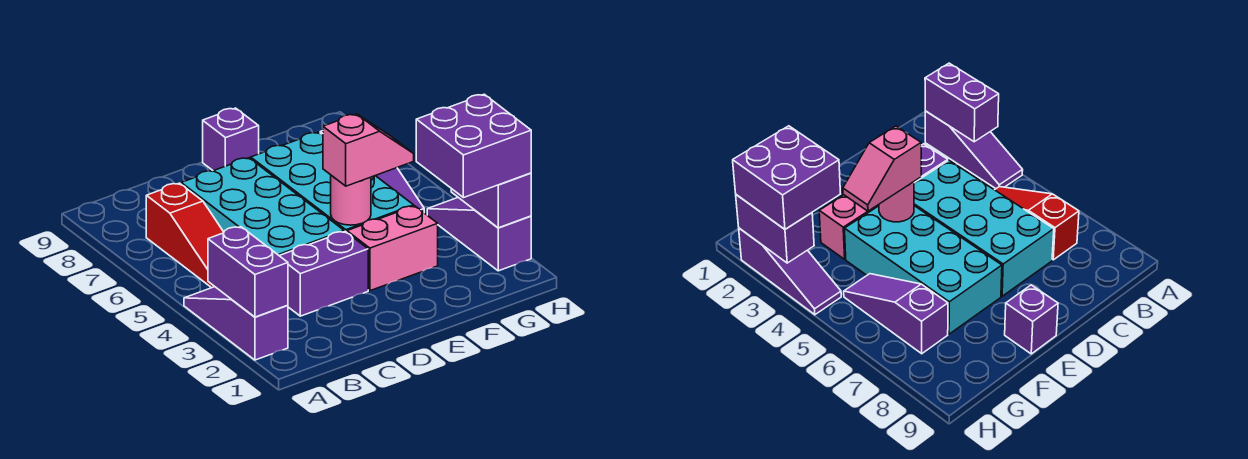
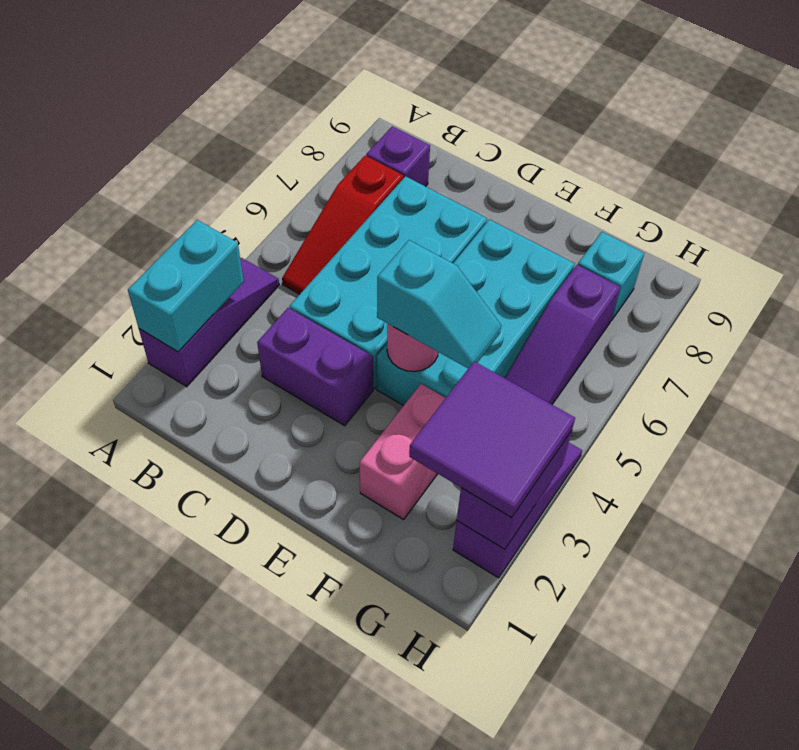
purple 1x2 brick [208,227,288,317] -> cyan 1x2 brick [128,220,244,352]
pink 1x2 brick [347,206,438,291] -> pink 1x2 brick turned to [360,384,445,520]
pink 1x2 slope [323,114,414,186] -> cyan 1x2 slope [377,240,501,368]
purple 1x1 brick [203,108,259,171] -> purple 1x1 brick moved to [366,126,430,187]
purple 2x2 brick [416,94,531,198] -> purple 2x2 tile [409,362,575,518]
none -> cyan 1x1 brick [578,232,644,321]

